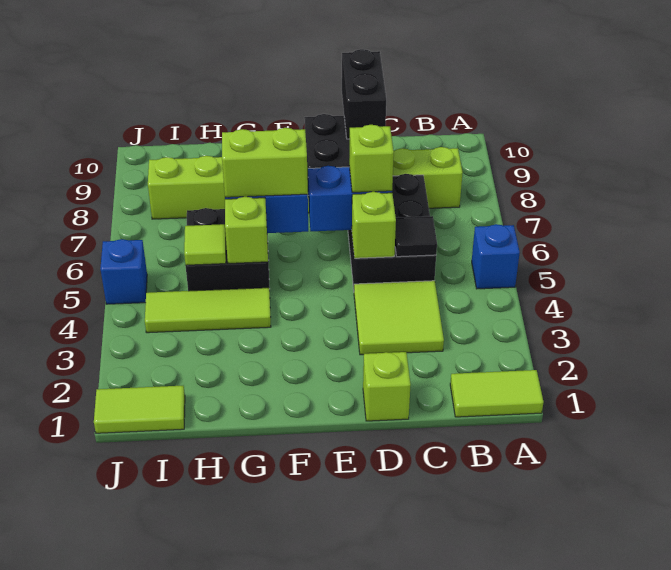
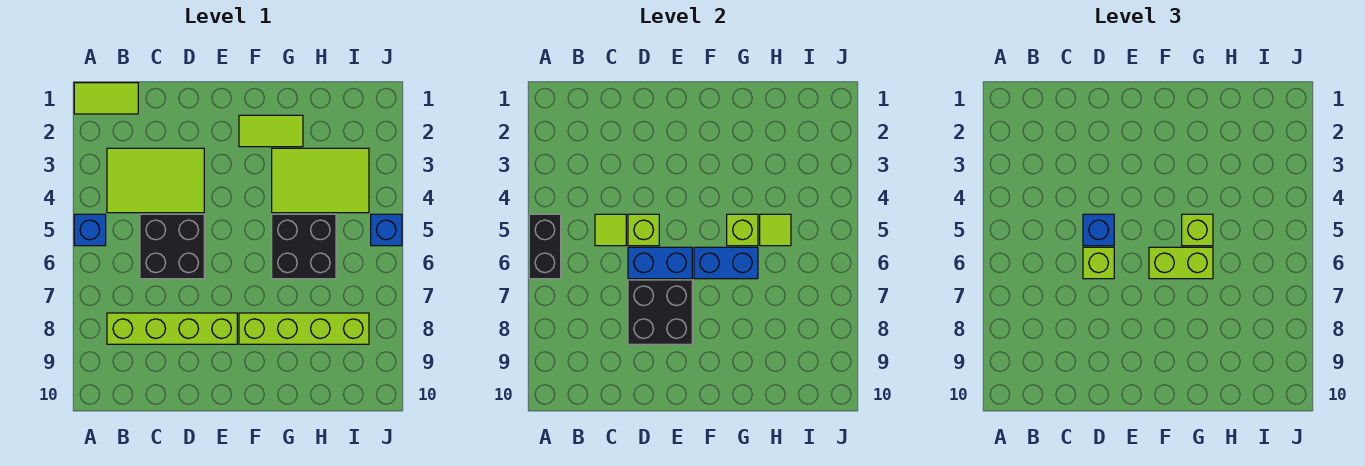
lime 2x2 tile [354,281,444,355] -> lime 2x3 tile [107,148,204,213]
black 2x3 brick [348,174,436,289] -> black 2x2 brick [140,214,204,279]
black 1x1 tile [395,216,437,257] -> lime 1x1 tile [595,214,626,246]
lime 1x1 brick [363,352,411,421] -> lime 1x1 brick moved to [1182,214,1213,246]
none -> blue 1x1 brick [1083,214,1114,246]
black 1x2 brick [342,49,386,139] -> black 1x2 brick moved to [529,214,561,279]
lime 1x3 tile [145,288,271,333] -> lime 2x3 tile [272,148,369,213]
lime 1x2 tile [94,386,185,433] -> lime 1x2 tile moved to [239,115,303,147]

